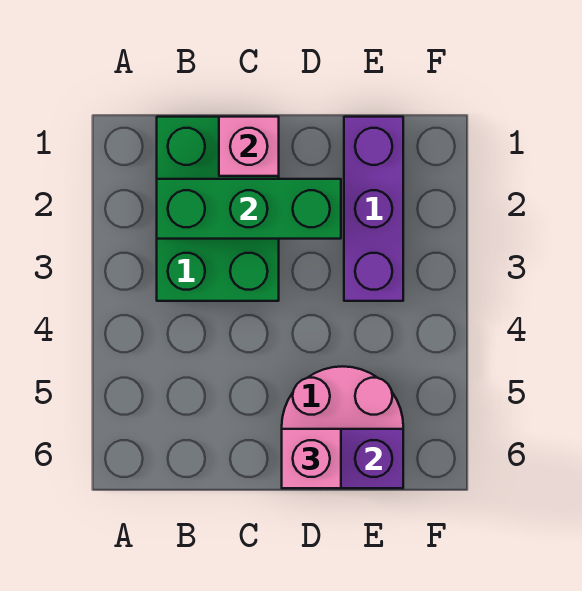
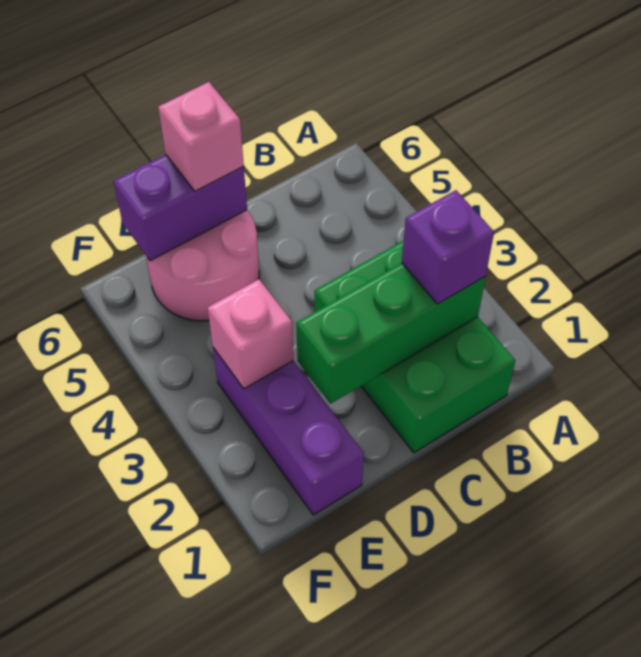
none -> purple 1x1 brick [402,190,494,304]
pink 1x1 brick [219,117,279,176] -> pink 1x1 brick moved to [208,279,293,389]

